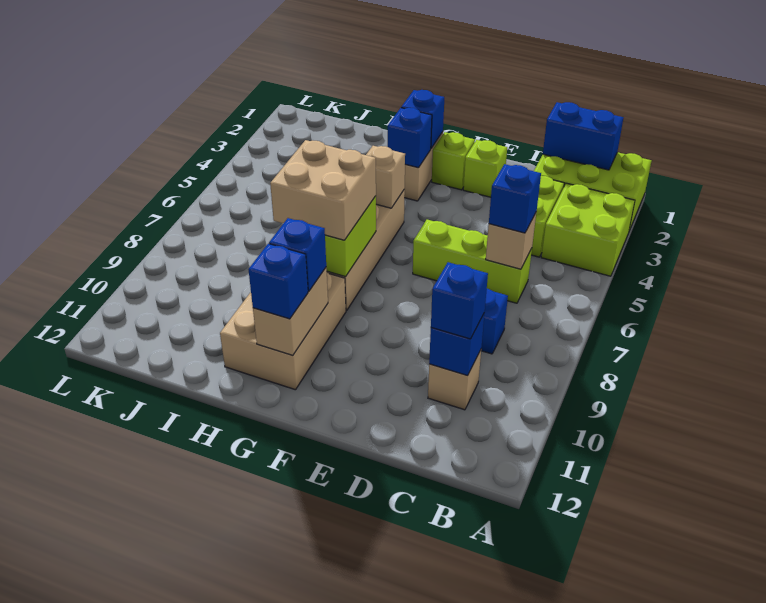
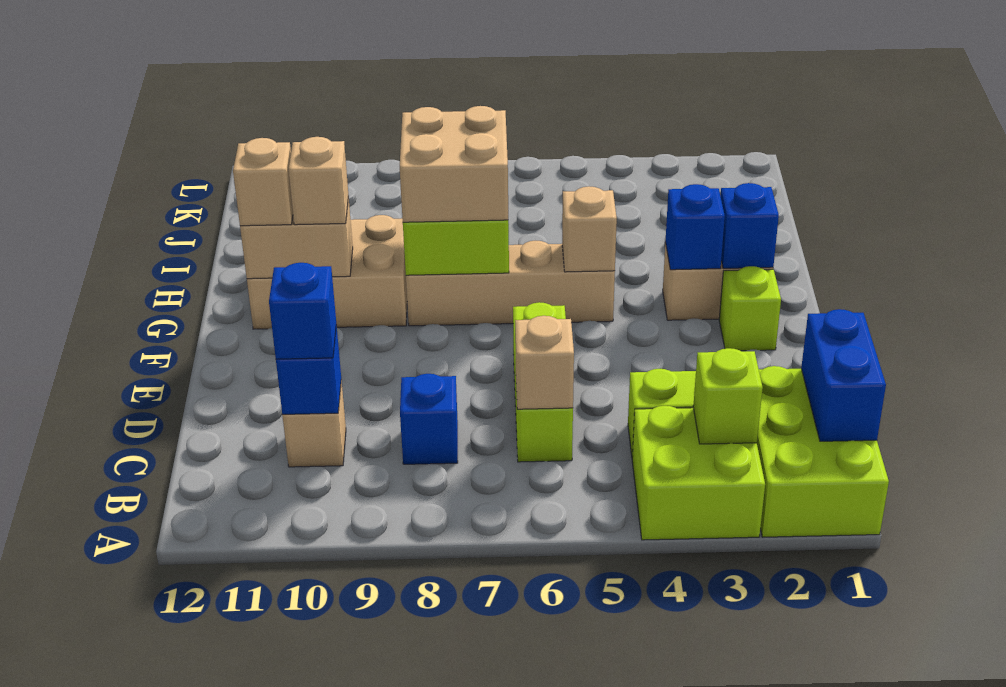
blue 1x1 brick [489,164,541,233] -> none
lime 1x1 brick [463,140,507,197] -> lime 1x1 brick moved to [693,348,763,444]
blue 1x1 brick [269,218,326,291] -> tan 1x1 brick [289,137,349,225]
blue 1x1 brick [248,244,308,319] -> tan 1x1 brick [233,138,293,226]

